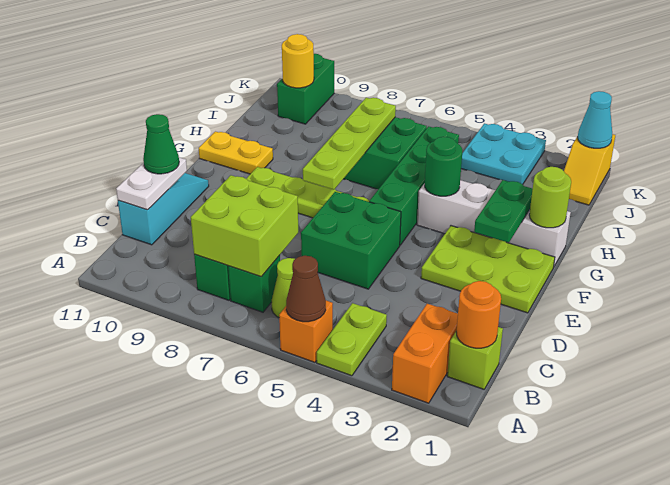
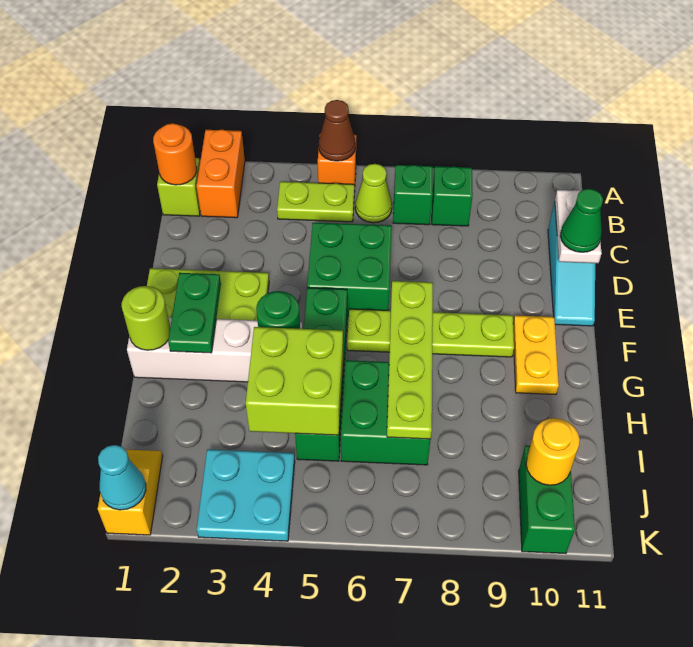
lime 1x2 plate [317,303,387,376] -> lime 1x2 plate turned to [277,182,354,222]
lime 2x2 brick [191,175,298,277] -> lime 2x2 brick moved to [246,327,343,435]
yellow 1x2 plate [199,132,273,174] -> yellow 1x2 plate turned to [513,315,559,395]

